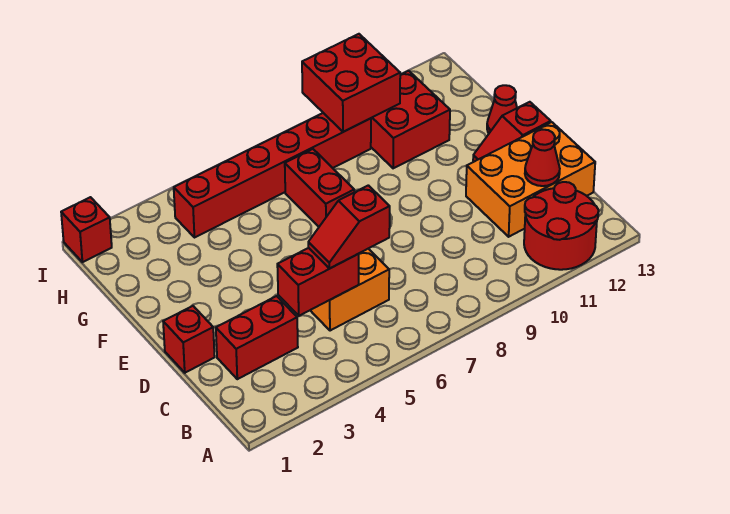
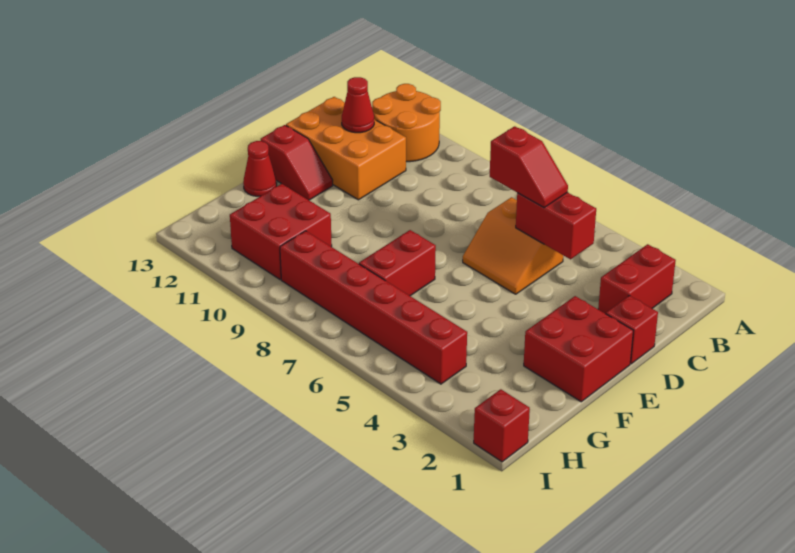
red 2x2 round brick [524,182,599,270] -> orange 2x2 round brick [372,84,441,162]
red 1x2 brick [216,296,298,379] -> red 1x2 brick turned to [598,244,676,314]
red 2x2 brick [302,34,401,132] -> red 2x2 brick moved to [524,296,633,402]

